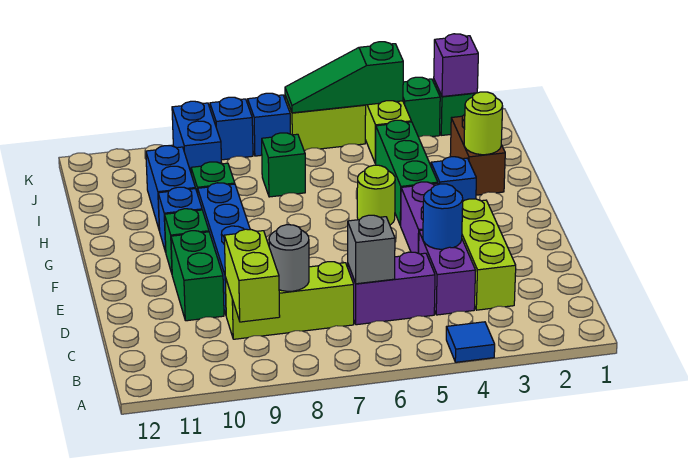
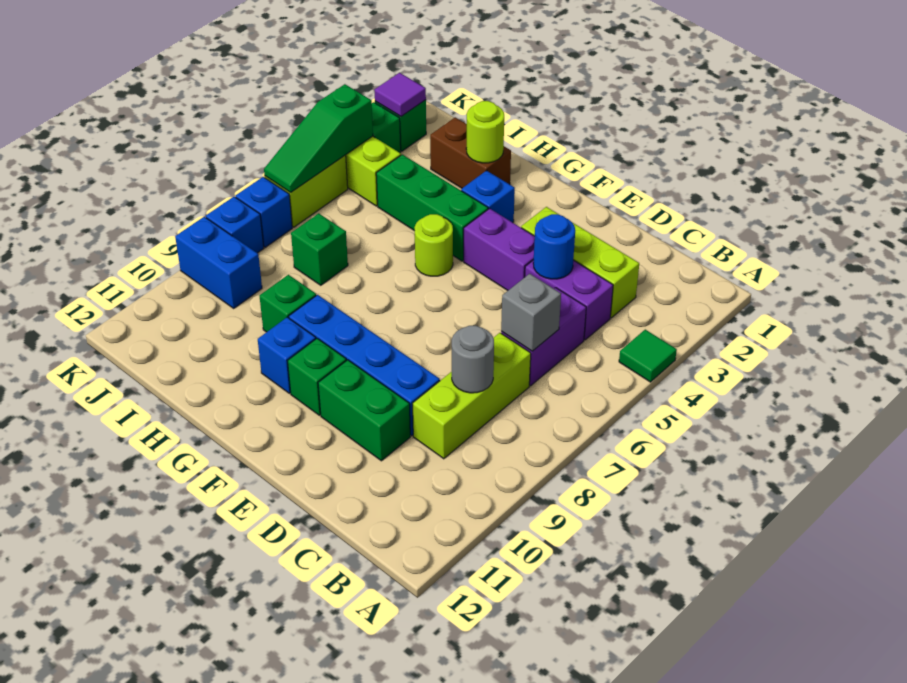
blue 1x1 tile [446,322,495,362] -> green 1x1 tile [619,330,677,382]
lime 1x2 brick [224,229,280,322] -> none
blue 1x2 brick [146,146,195,231] -> none
purple 1x1 brick [434,34,478,97] -> purple 1x1 tile [375,73,426,117]

